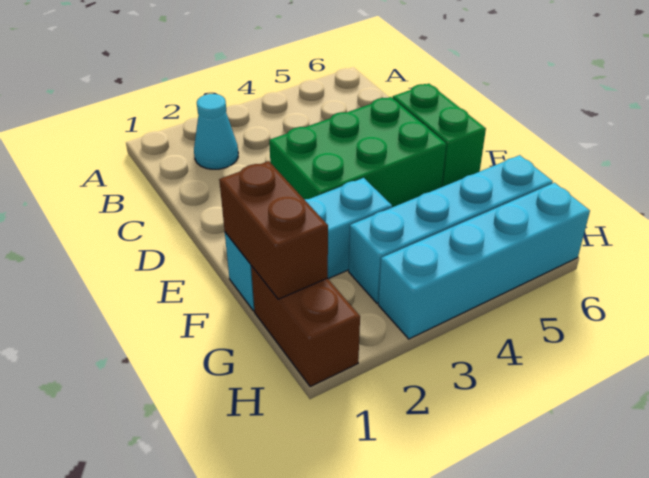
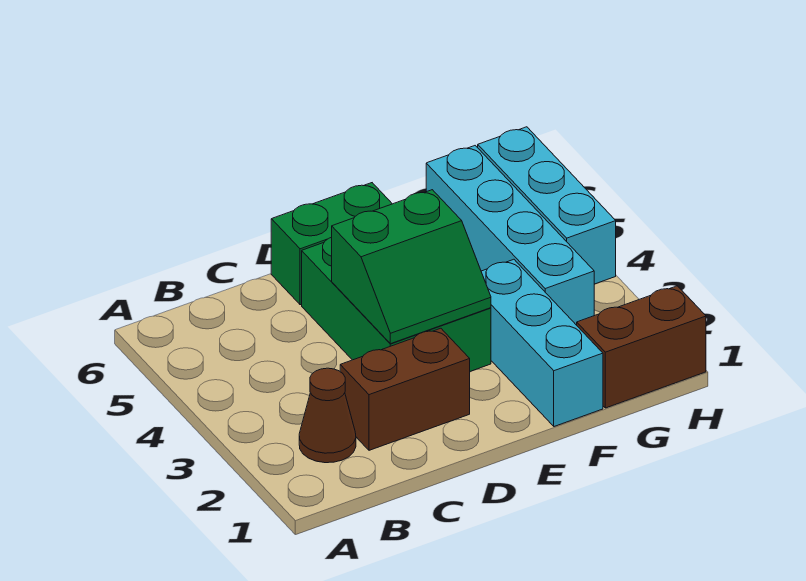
cyan 1x1 cone [194,94,238,169] -> brown 1x1 cone [299,368,356,463]
none -> green 2x2 slope [332,190,491,344]
brown 1x2 brick [219,161,328,299] -> brown 1x2 brick moved to [340,328,470,450]
cyan 1x4 brick [378,183,590,339] -> cyan 1x3 brick [478,127,616,284]

